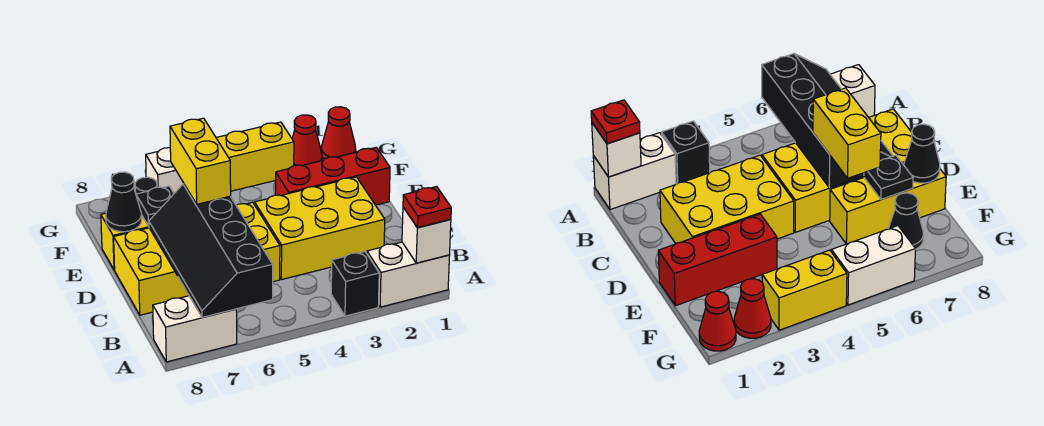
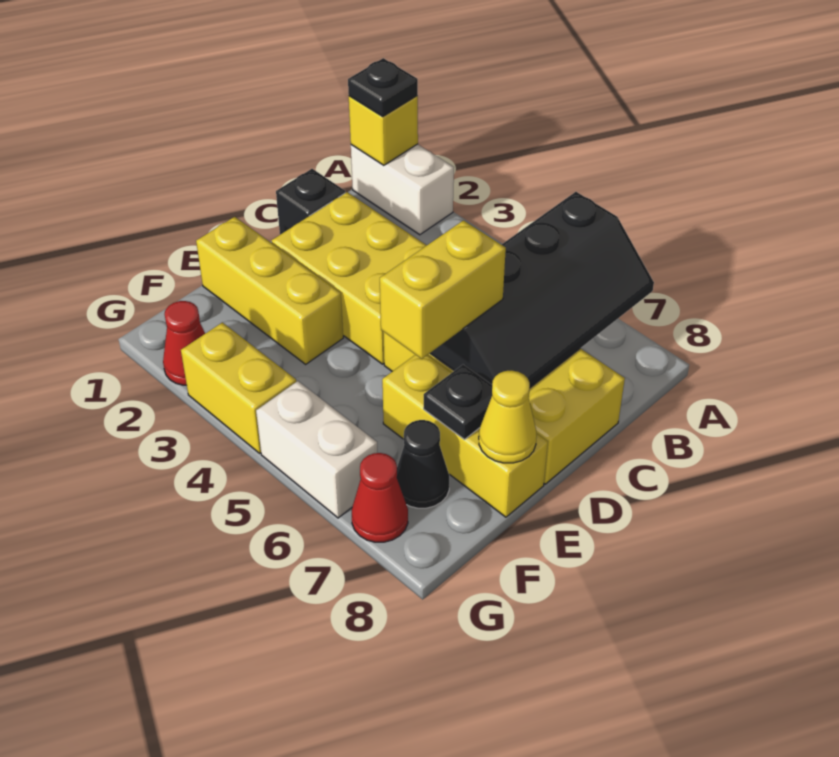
white 1x1 brick [402,207,451,263] -> yellow 1x1 brick [349,96,418,165]
red 1x1 plate [403,187,451,228] -> black 1x1 plate [348,58,418,116]
black 1x1 brick [331,252,379,316] -> black 1x1 brick moved to [276,169,345,234]
white 1x2 brick [153,296,237,362] -> none
red 1x3 brick [276,147,390,205] -> yellow 1x3 brick [196,217,343,364]
black 1x1 cone [106,172,142,232] -> yellow 1x1 cone [479,370,537,463]
red 1x1 cone [321,107,356,159] -> red 1x1 cone moved to [352,453,408,542]

